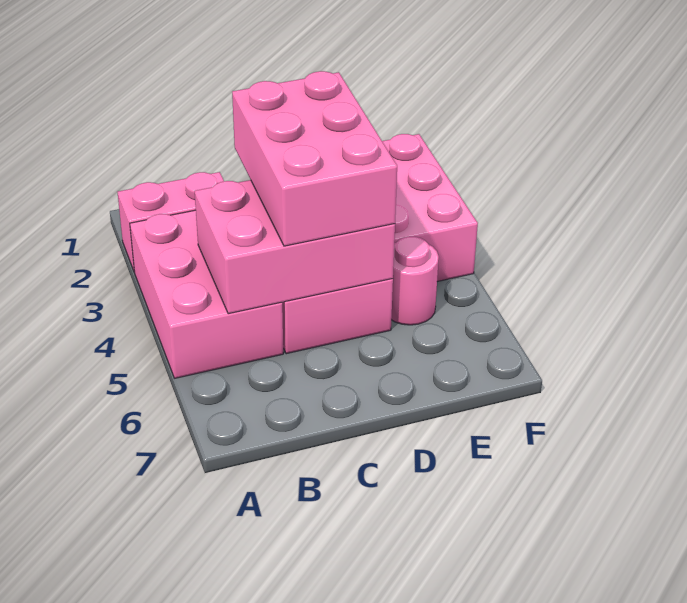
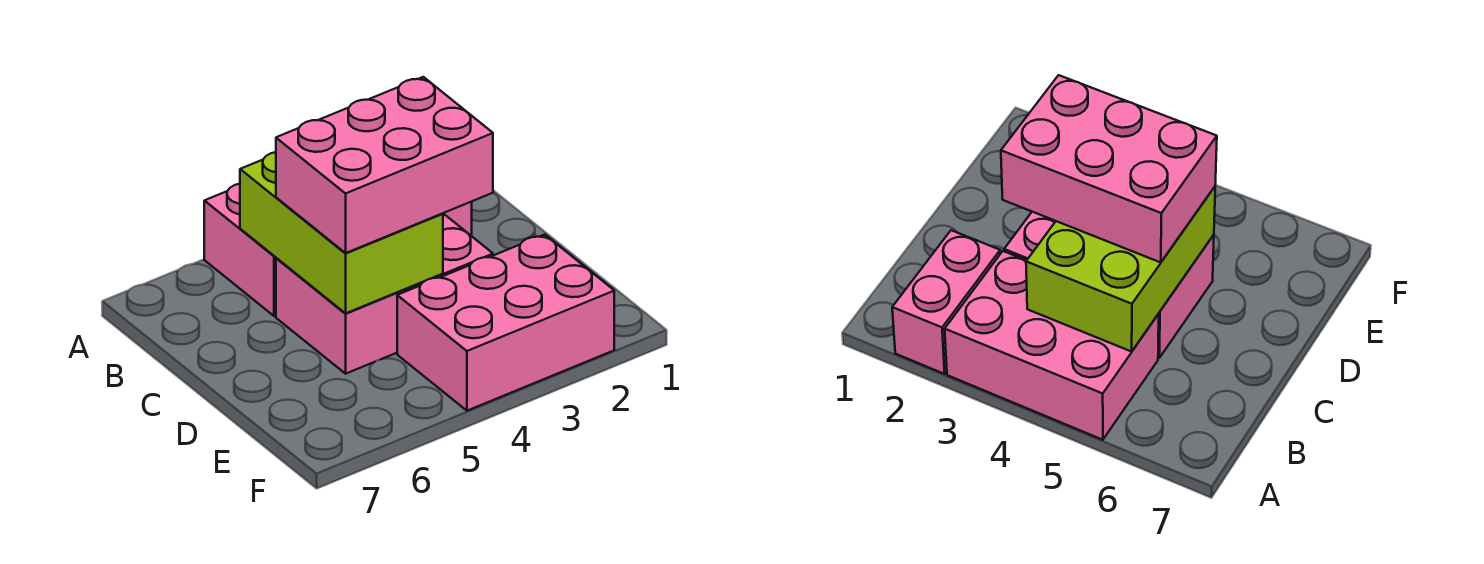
pink 2x3 brick [195,180,395,314] -> lime 2x3 brick [240,152,443,313]
pink 1x1 round brick [391,237,439,325] -> none

